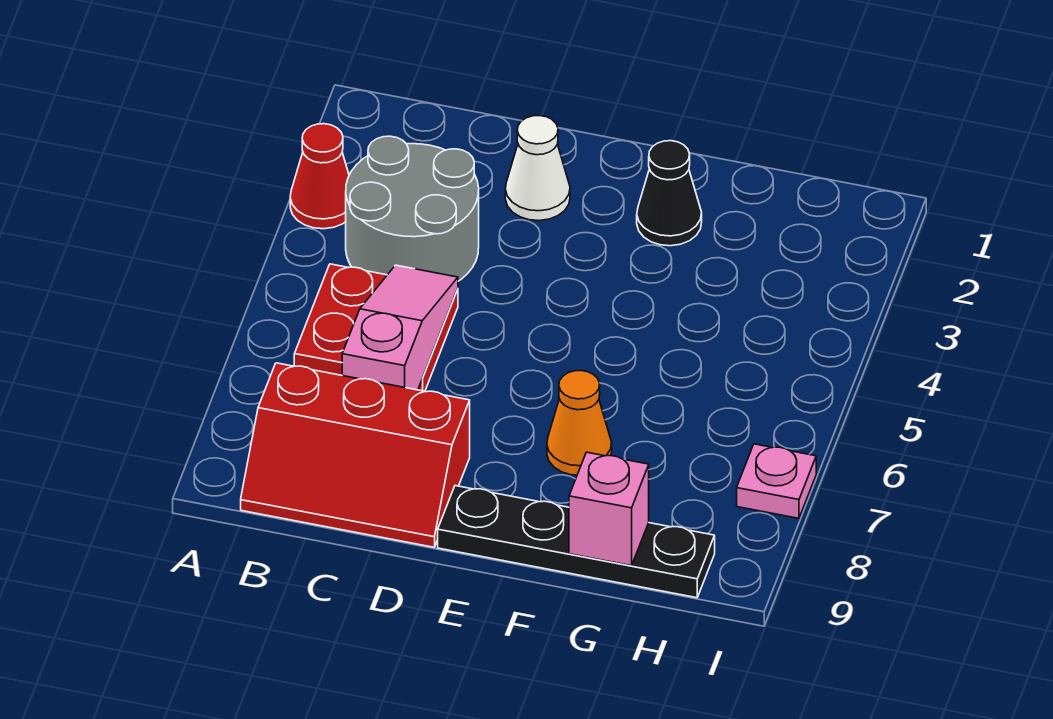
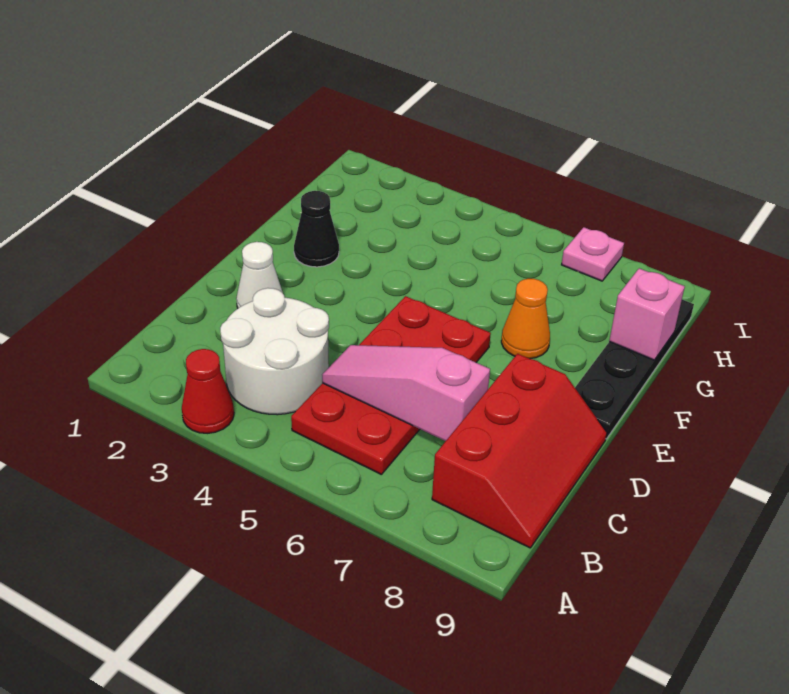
grey 2x2 round brick [346,136,479,281] -> white 2x2 round brick [220,288,329,415]
red 2x2 plate [294,264,458,391] -> red 2x4 plate [291,296,491,475]

